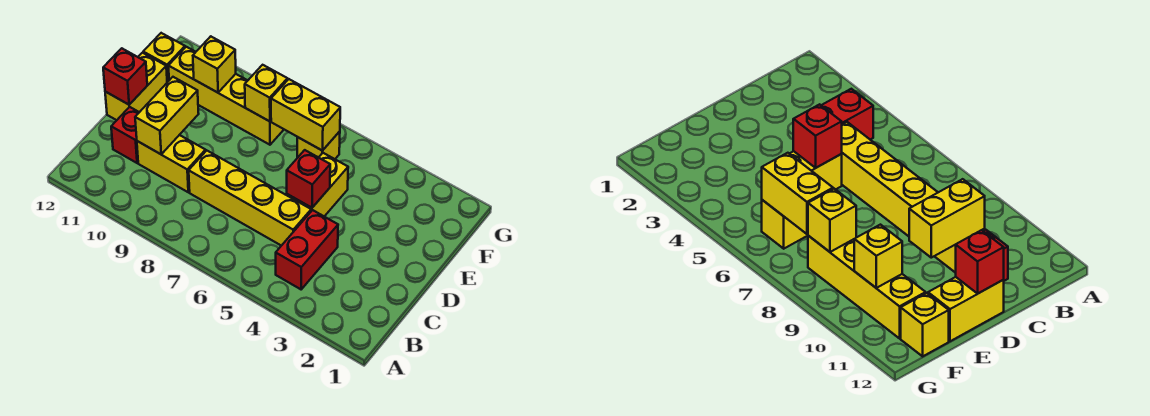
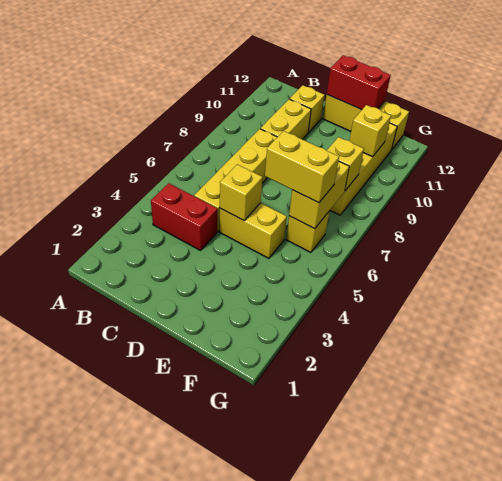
yellow 1x2 brick [135,77,199,154] -> yellow 1x2 brick moved to [265,131,339,203]
red 1x1 brick [111,107,139,163] -> yellow 1x1 brick [290,85,325,133]
red 1x1 brick [287,150,330,208] -> yellow 1x1 brick [220,164,263,220]
red 1x1 brick [103,48,147,105] -> red 1x2 brick [327,55,391,110]

